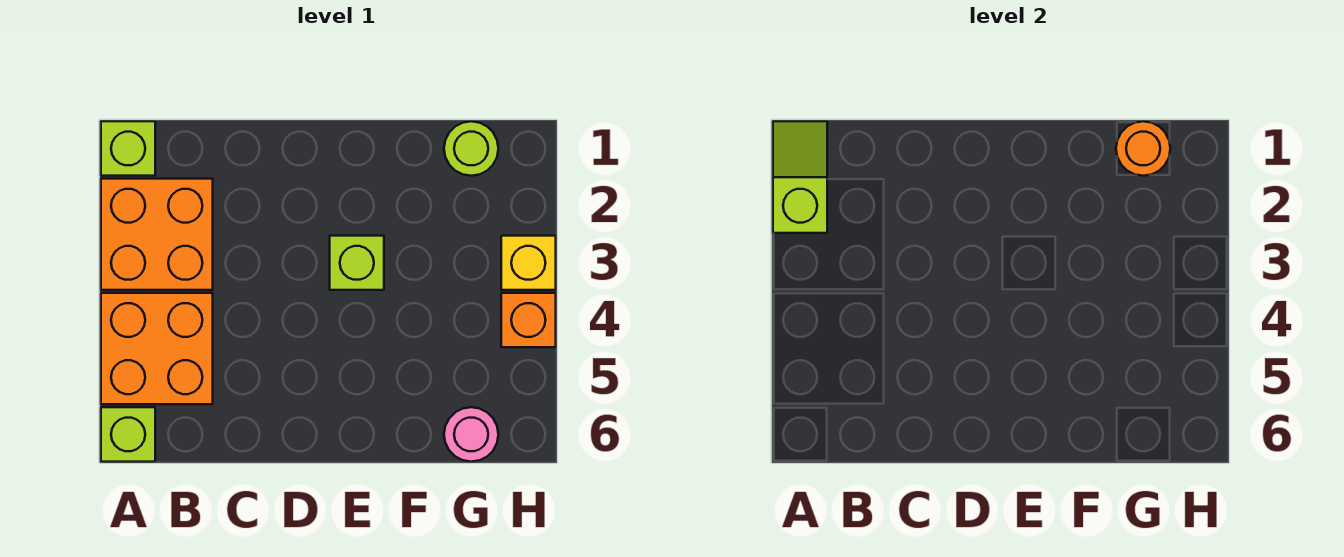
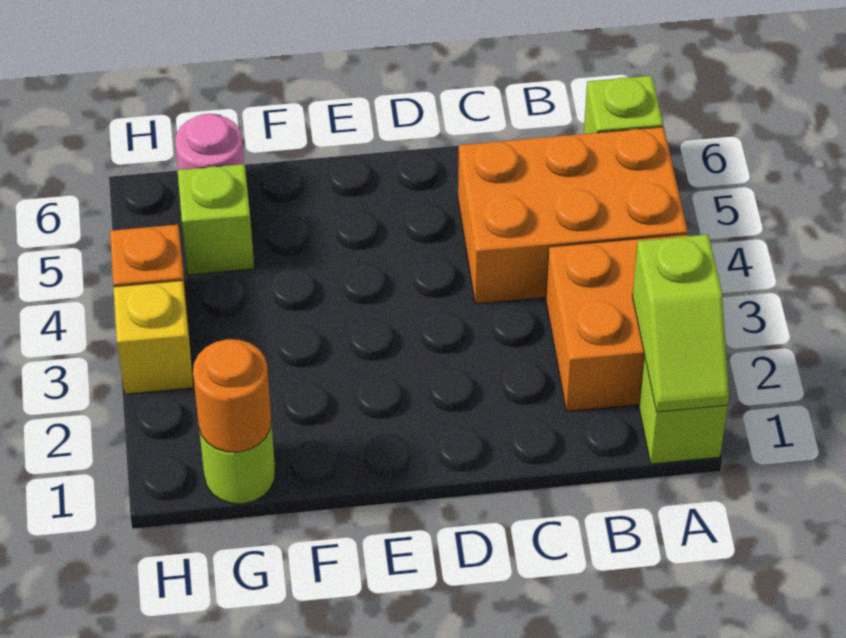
orange 2x2 brick [101,293,213,404] -> orange 2x3 brick [458,127,688,304]
lime 1x1 brick [330,236,384,290] -> lime 1x1 brick moved to [178,164,254,275]

